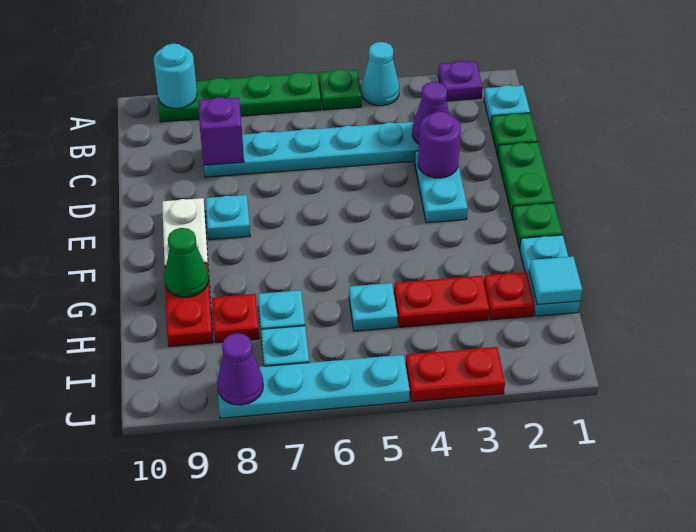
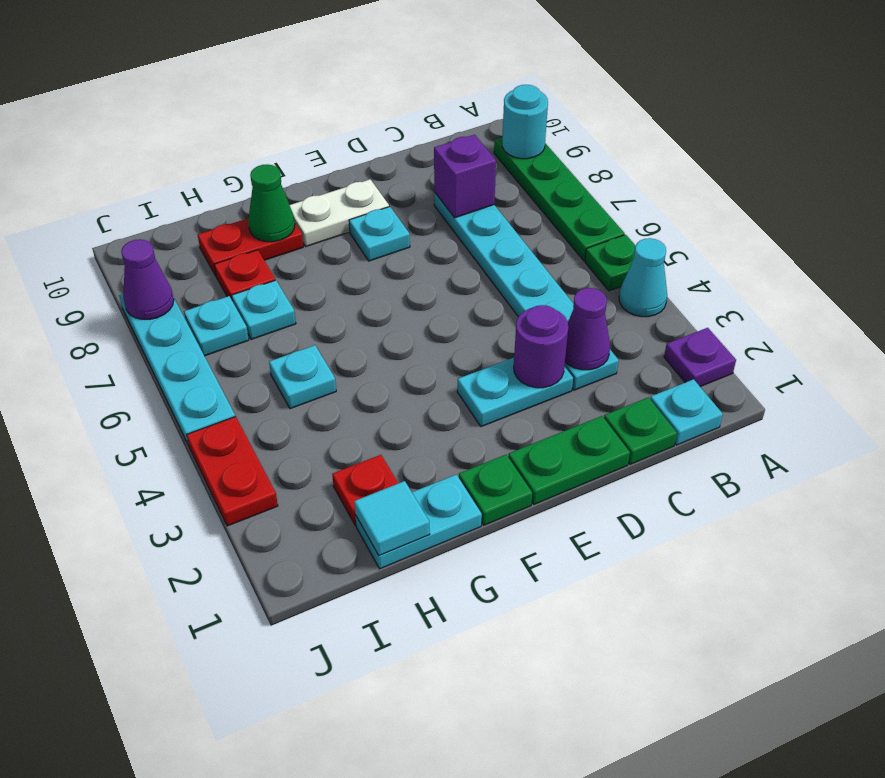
red 1x2 plate [394,276,489,327] -> none

